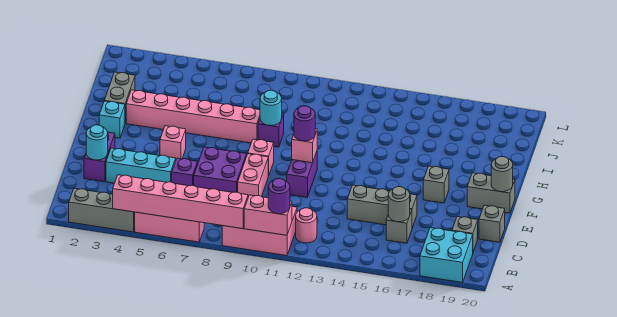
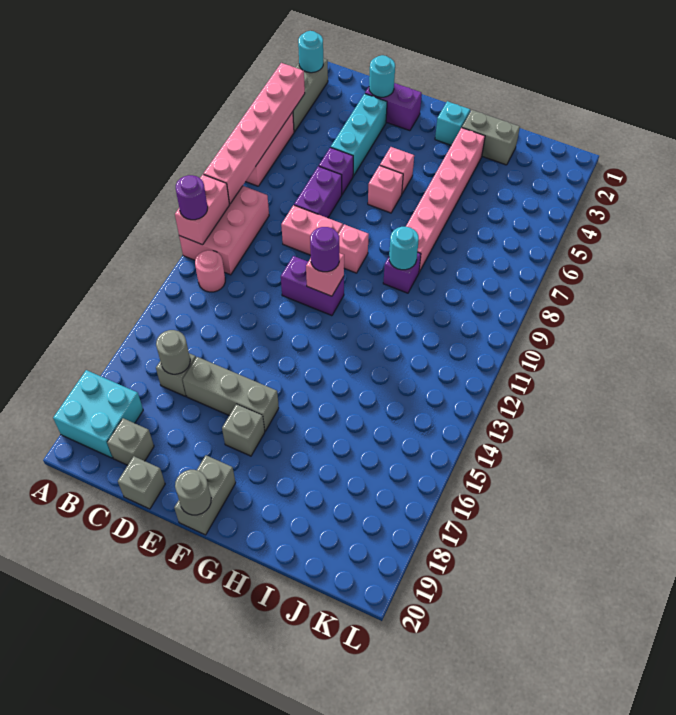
none -> cyan 1x1 round brick [298,31,323,73]
purple 2x2 brick [194,147,247,192] -> purple 1x2 brick [294,166,342,218]
grey 1x3 brick [347,185,417,228] -> grey 1x3 brick turned to [183,357,279,431]
none -> pink 1x1 brick [368,166,403,213]

